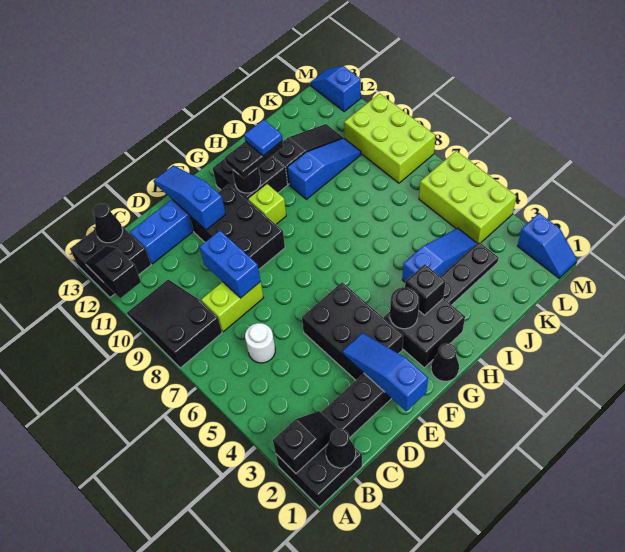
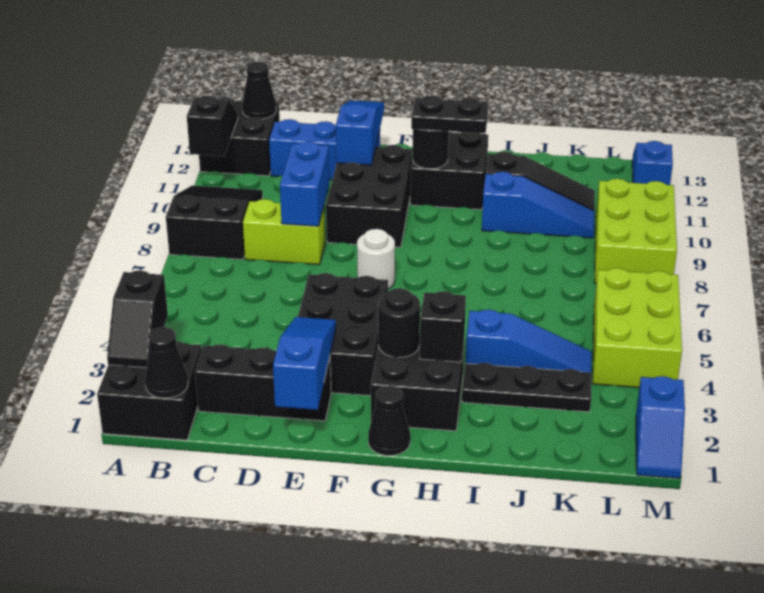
black 1x2 slope [273,411,338,473] -> black 1x2 slope turned to [107,270,168,368]
white 1x1 round brick [245,323,275,363] -> white 1x1 round brick moved to [357,229,395,289]
lime 1x1 brick [248,184,286,224] -> none
blue 1x1 tile [244,120,282,156] -> none

